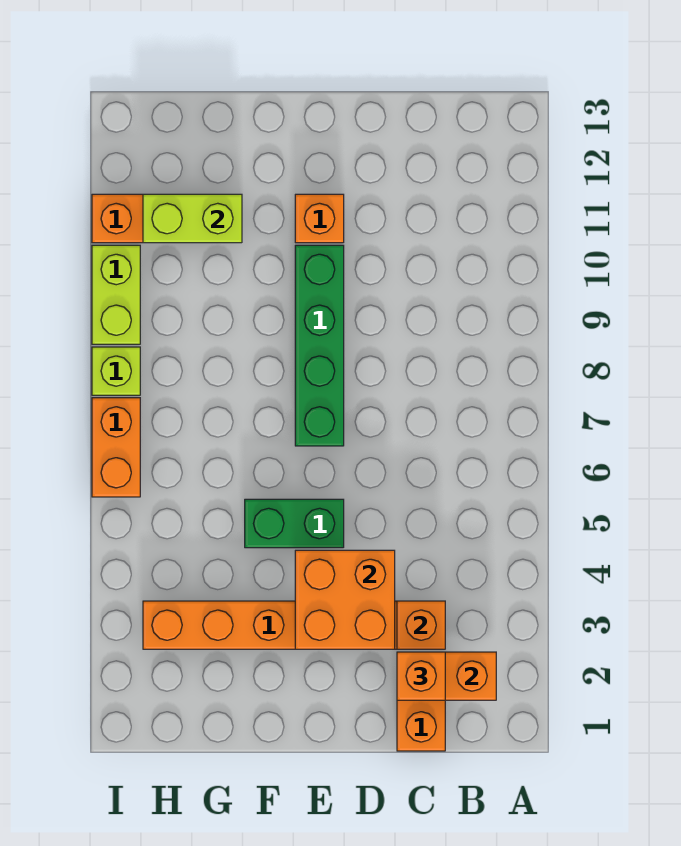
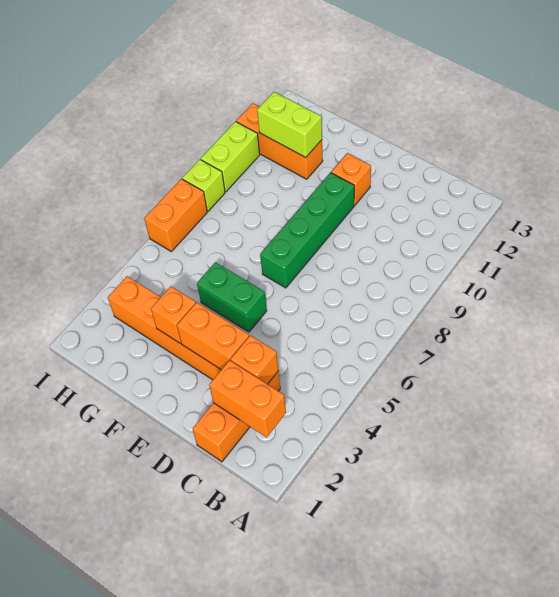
orange 1x1 brick [397,652,445,700] -> orange 1x1 brick moved to [151,286,196,343]
orange 2x2 brick [295,550,395,649] -> orange 1x2 brick [177,302,249,370]

